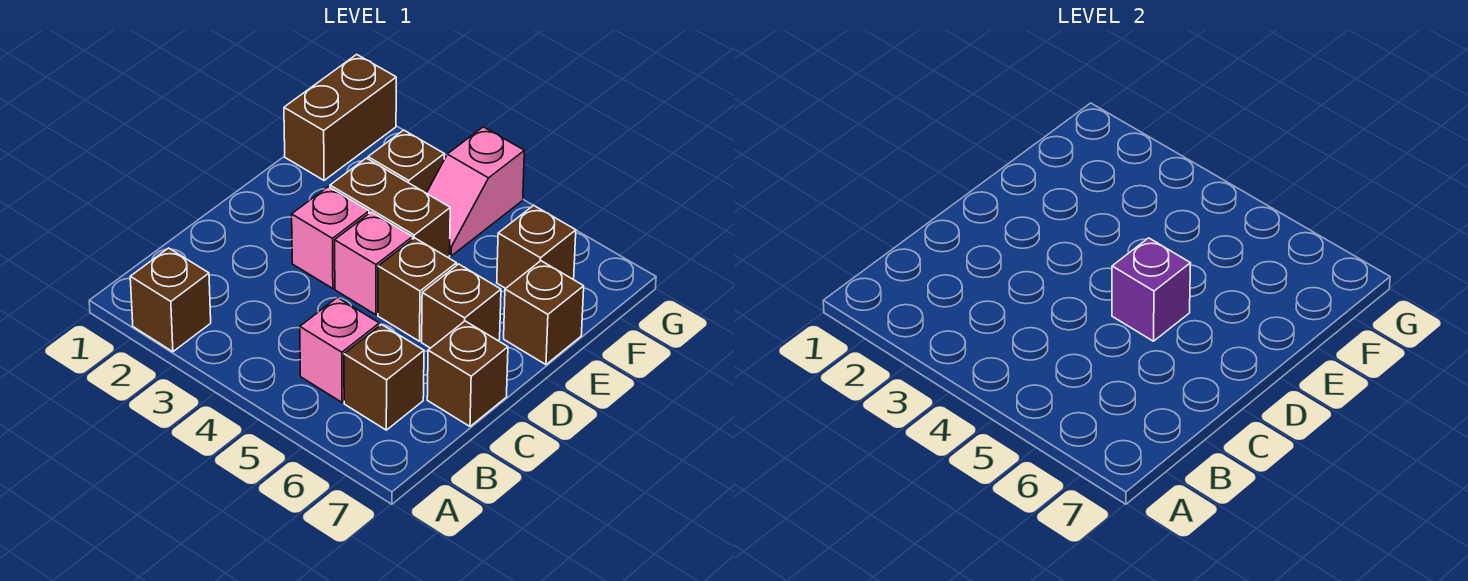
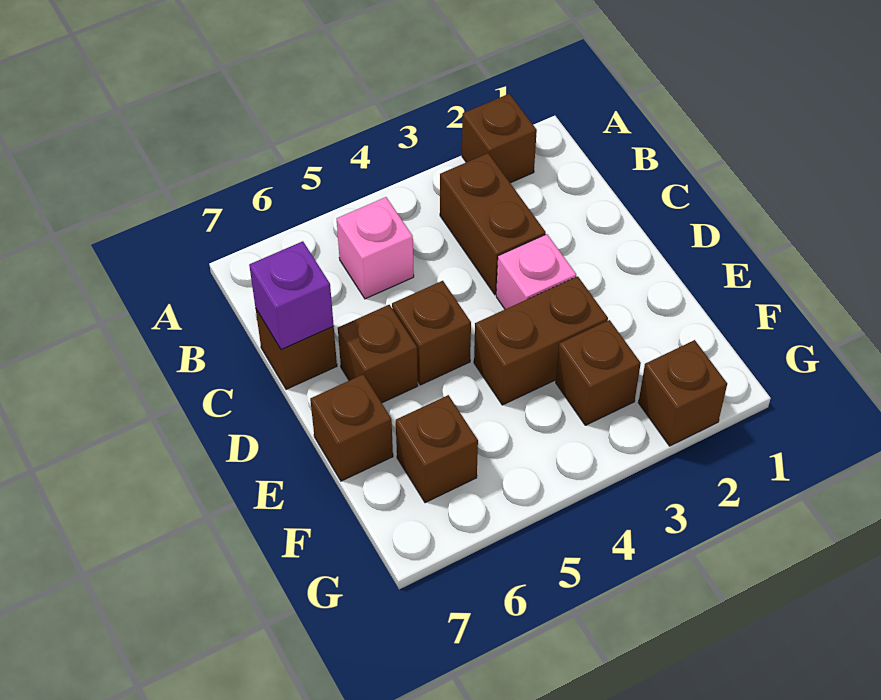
brown 1x1 brick [344,324,424,430] -> brown 1x1 brick moved to [638,340,727,446]
pink 1x1 brick [335,212,413,315] -> none
purple 1x1 brick [1112,238,1191,341] -> purple 1x1 brick moved to [249,241,334,350]
brown 1x2 brick [284,54,396,180] -> brown 1x2 brick moved to [440,153,546,295]
pink 1x2 slope [427,127,524,256] -> none

